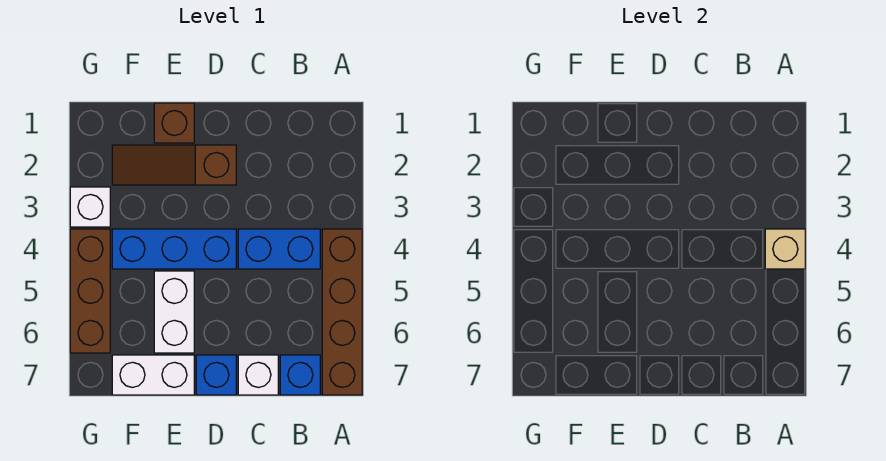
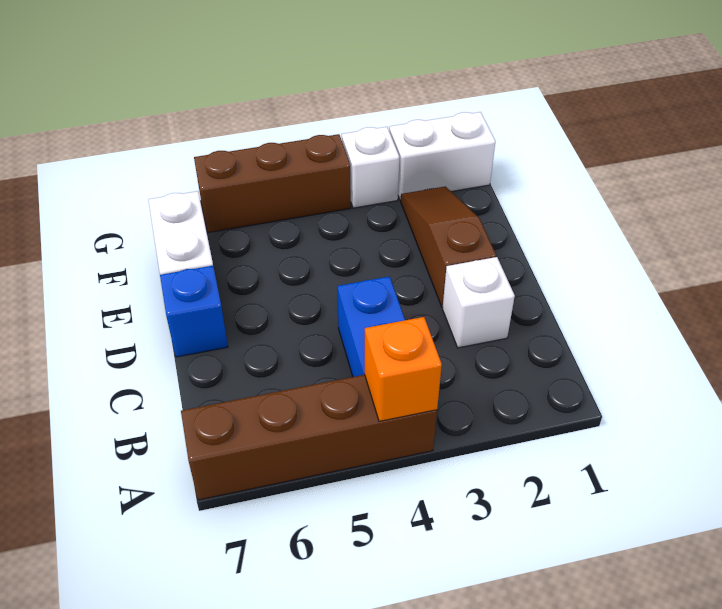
tan 1x1 brick [765,229,805,269] -> orange 1x1 brick [365,317,442,421]
blue 1x1 brick [280,355,320,395] -> none
white 1x1 brick [238,355,278,395] -> white 1x1 brick moved to [442,257,515,348]
blue 1x3 brick [112,229,236,269] -> none
brown 1x1 brick [154,103,194,143] -> none
white 1x2 brick [154,271,194,353] -> white 1x2 brick moved to [389,112,496,200]

